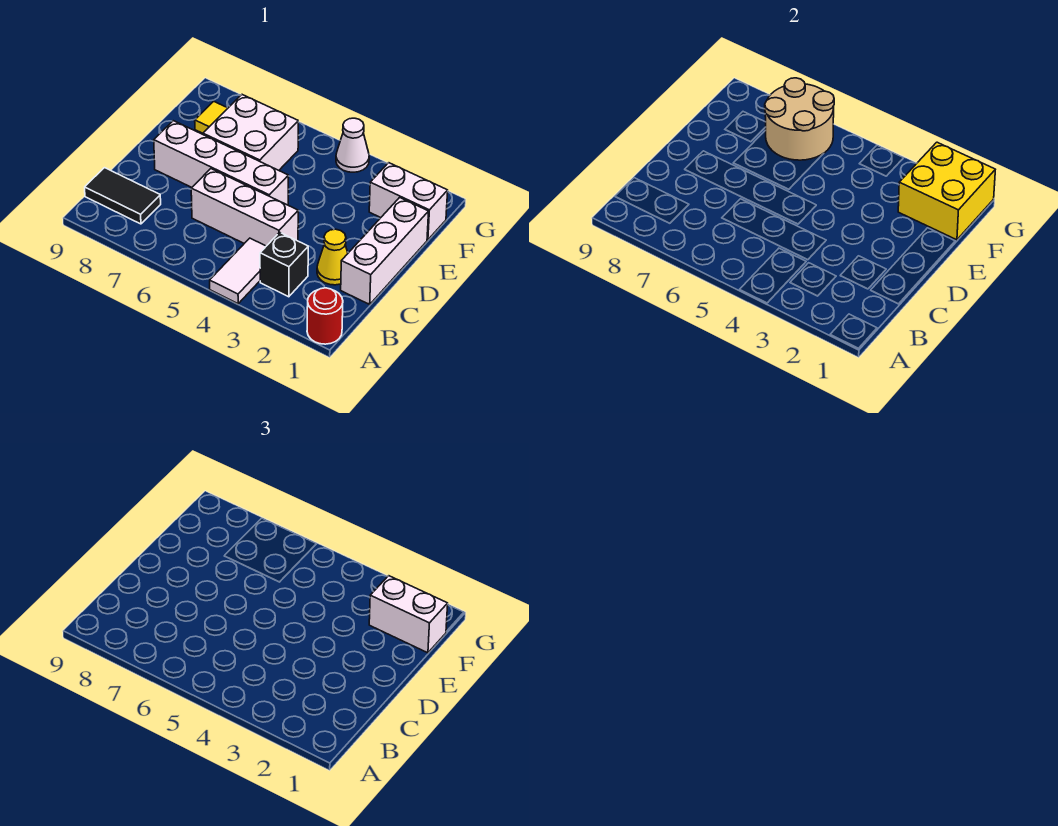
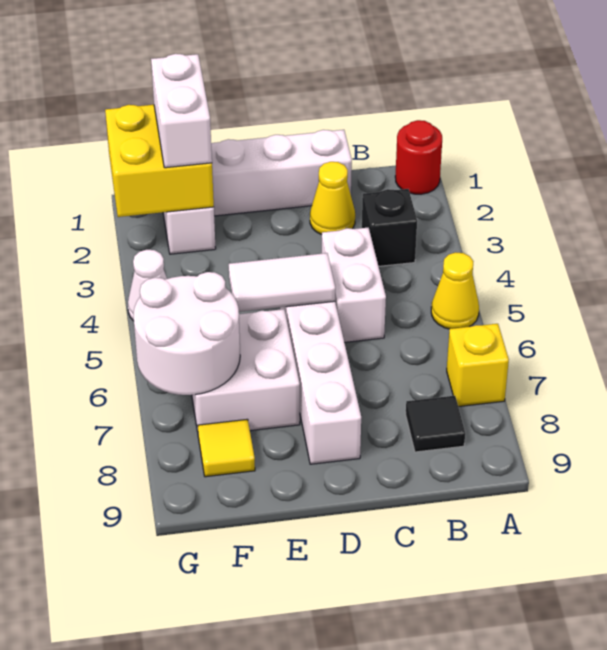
white 1x2 tile [210,238,266,304] -> white 1x2 tile moved to [229,253,335,312]
none -> yellow 1x1 cone [431,252,479,329]
none -> yellow 1x1 brick [447,324,509,407]
black 1x2 tile [85,168,161,224] -> black 1x1 tile [406,396,465,452]
white 1x3 brick [191,169,298,246] -> white 1x2 brick [322,228,386,342]
tan 2x2 round brick [765,78,834,160] -> white 2x2 round brick [133,272,240,395]

